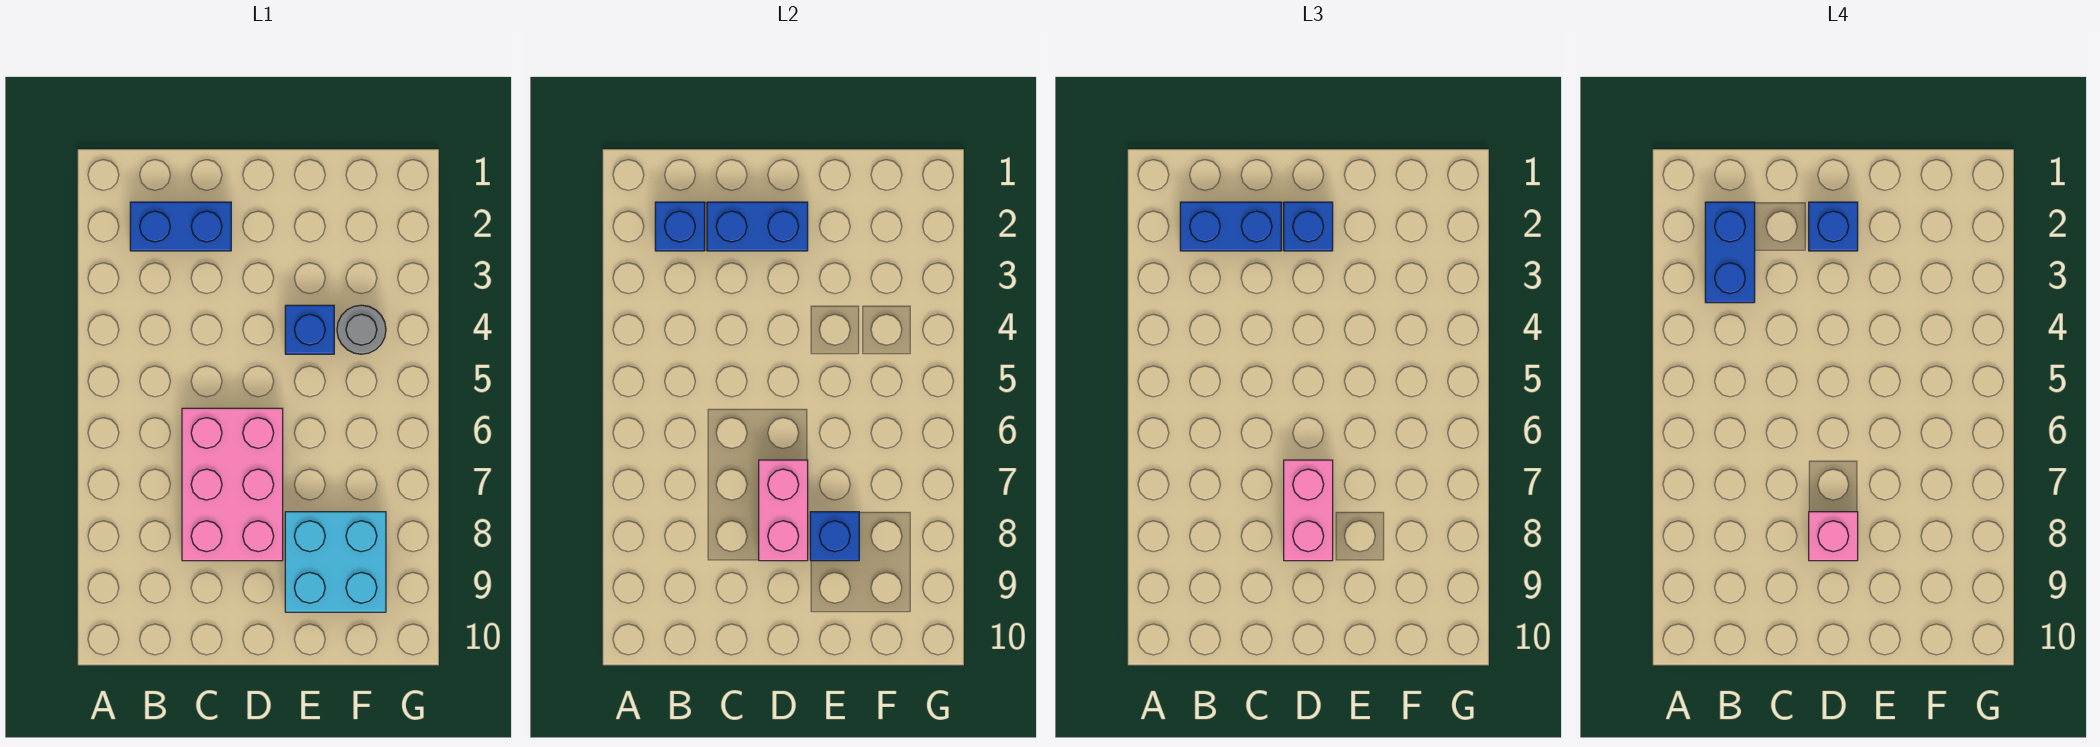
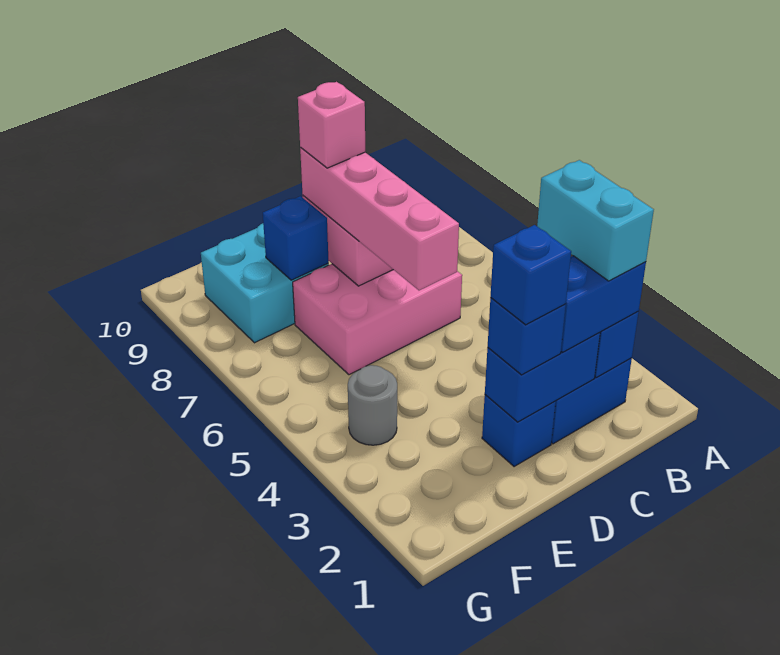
blue 1x2 brick [1705,202,1755,303] -> cyan 1x2 brick [537,160,654,281]
pink 2x3 brick [182,408,283,561] -> pink 2x3 brick turned to [293,264,462,375]
pink 1x2 brick [1284,460,1333,561] -> pink 1x4 brick [300,147,459,290]
blue 1x1 brick [285,305,334,354] -> blue 1x1 brick moved to [482,395,556,467]

